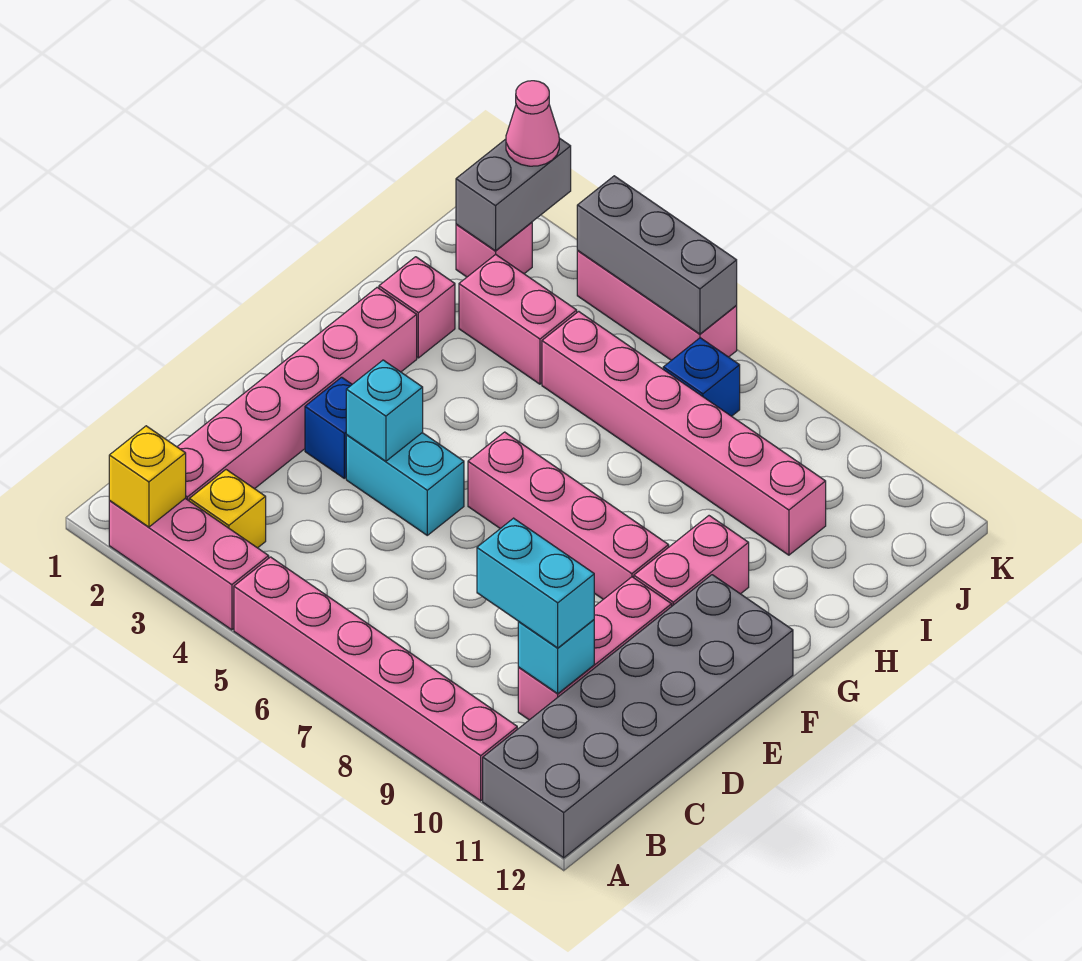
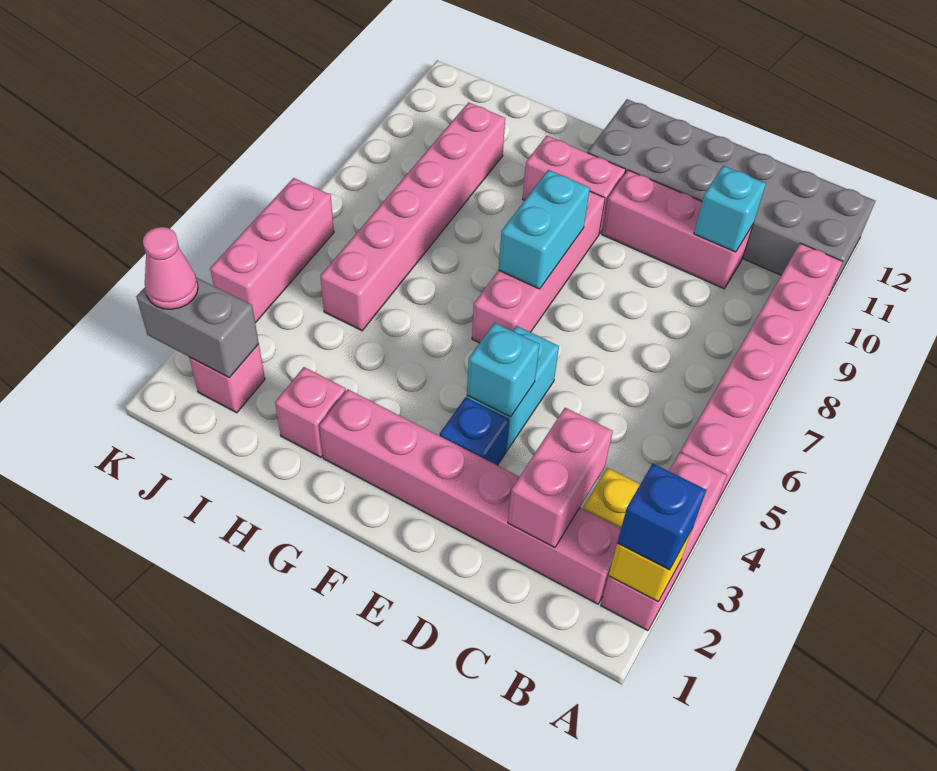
cyan 1x2 brick [477,518,594,648] -> cyan 1x2 brick moved to [499,170,590,289]
pink 1x2 brick [459,254,577,384] -> pink 1x2 brick moved to [508,408,613,548]
blue 1x1 brick [663,338,740,416] -> blue 1x1 brick moved to [617,464,706,570]
grey 1x3 brick [577,176,737,334] -> none

